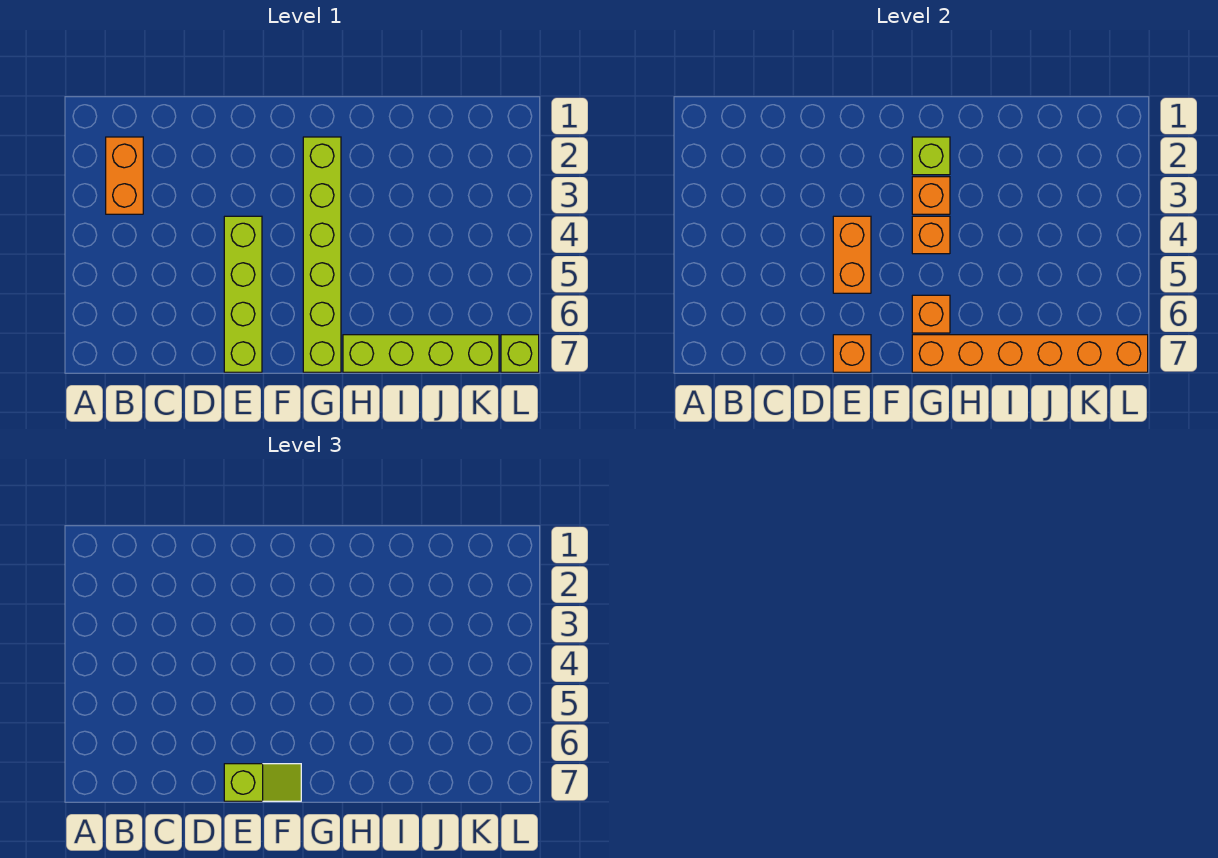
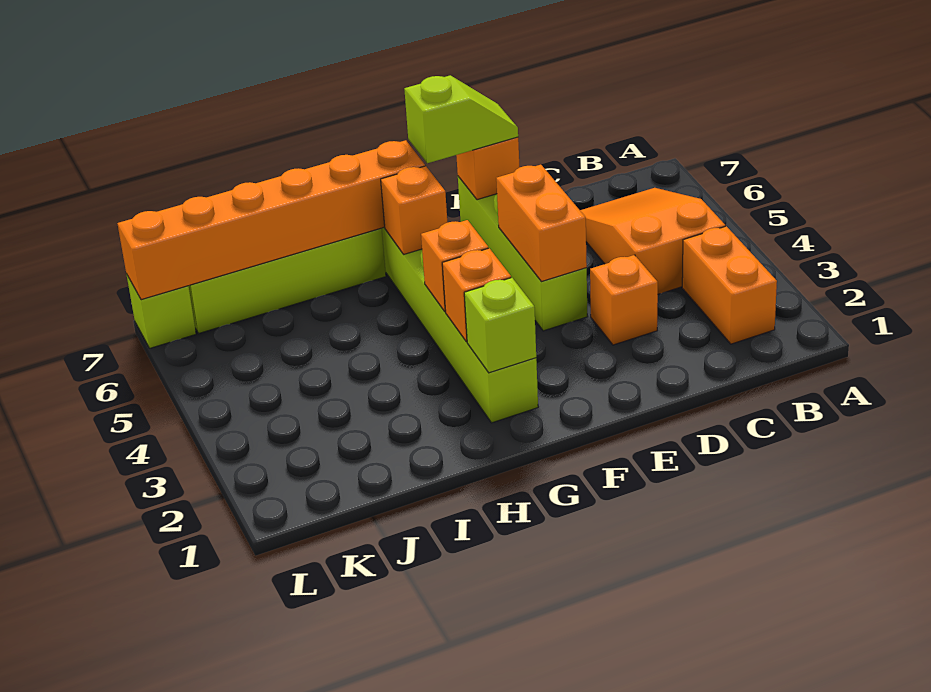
none -> orange 2x3 slope [580,188,725,294]
none -> orange 1x1 brick [590,255,658,345]
lime 1x2 slope [224,764,301,801] -> lime 1x2 slope turned to [404,75,518,163]

